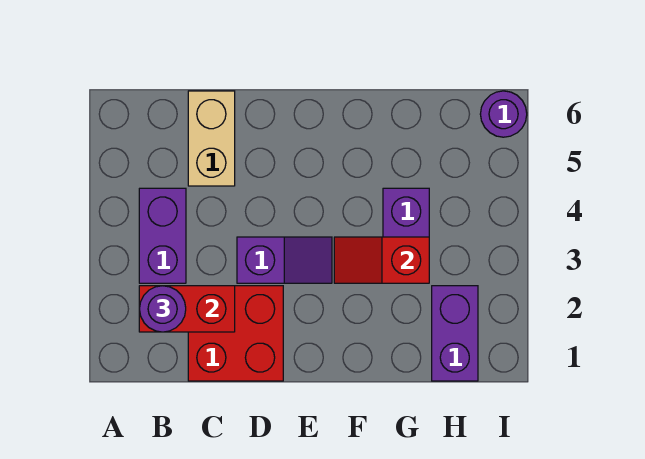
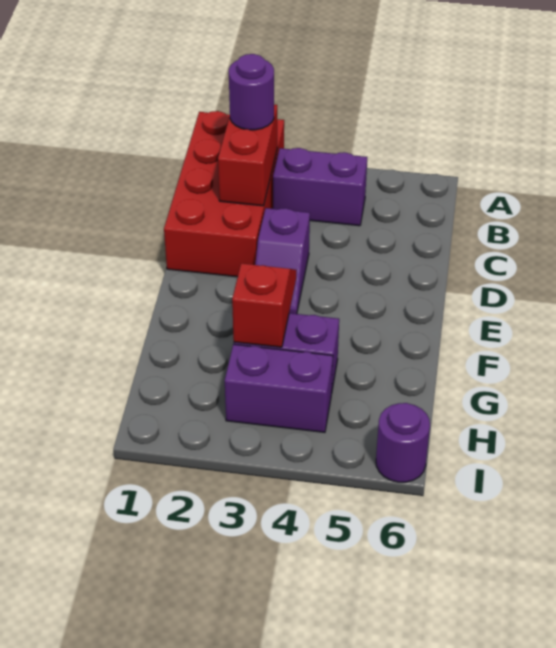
red 2x2 brick [188,286,283,381] -> red 2x4 brick [164,111,284,277]
tan 1x2 brick [188,91,235,186] -> none
purple 1x2 brick [432,286,478,381] -> purple 1x2 brick moved to [225,344,333,432]

